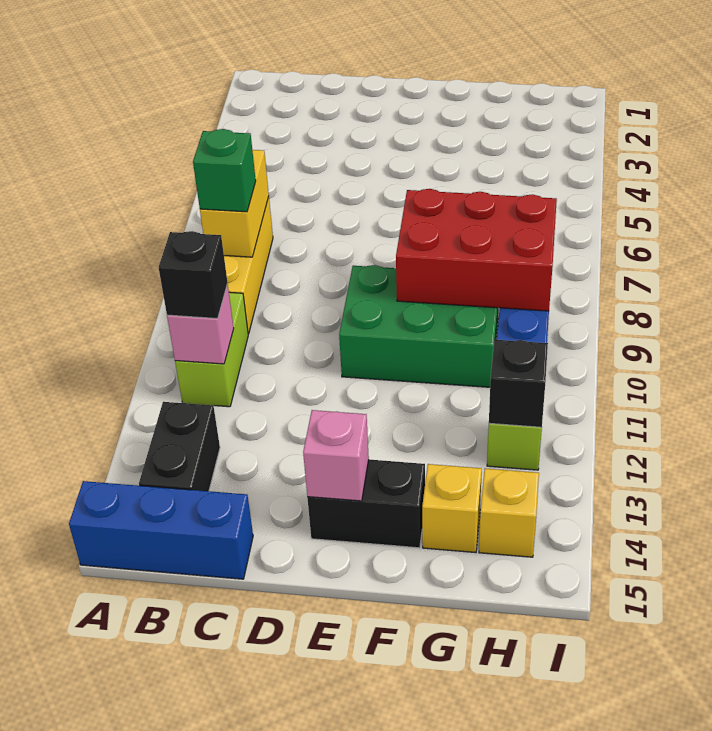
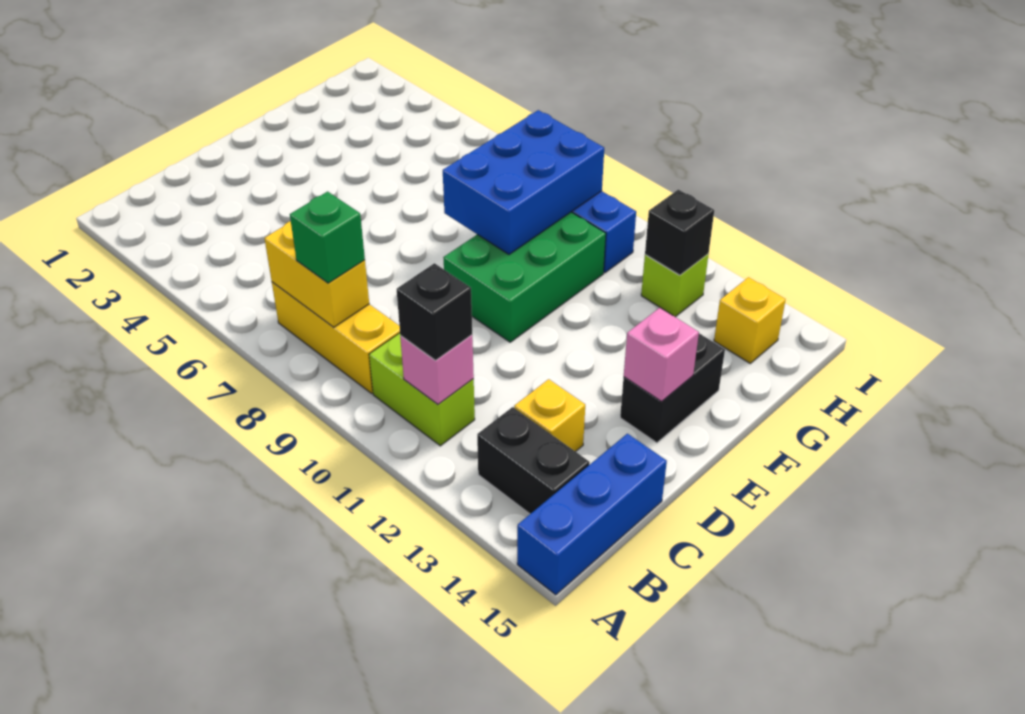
red 2x3 brick [396,189,557,311] -> blue 2x3 brick [443,110,604,254]
yellow 1x1 brick [422,464,482,553] -> yellow 1x1 brick moved to [514,379,585,452]

